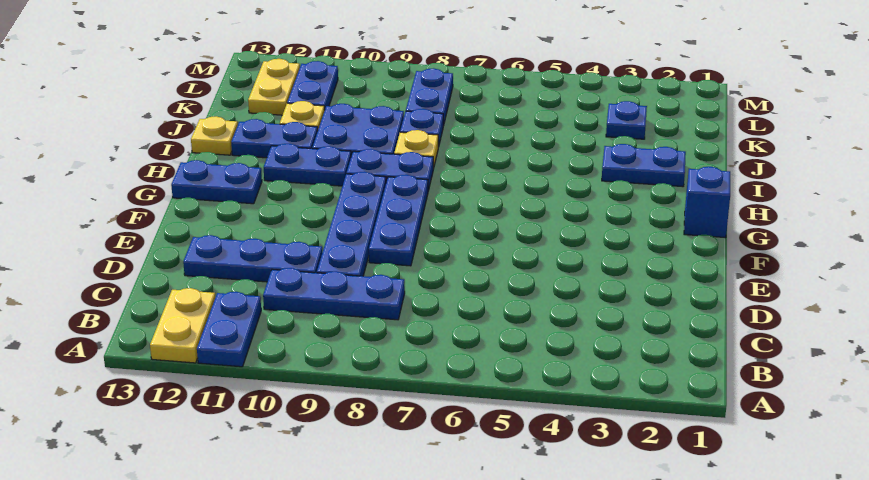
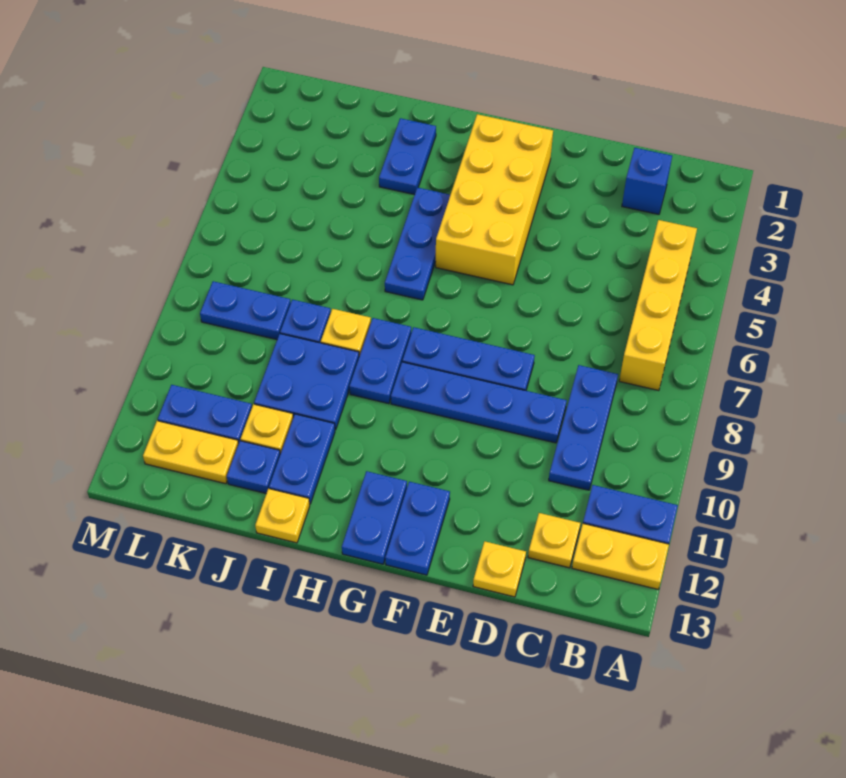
none -> yellow 1x4 brick [619,220,697,391]
none -> yellow 1x1 plate [528,513,580,568]
blue 1x3 plate [183,235,322,282] -> blue 1x3 plate moved to [385,187,450,300]
none -> yellow 1x1 plate [473,541,526,597]
none -> yellow 2x4 brick [436,114,553,285]
blue 1x1 brick [684,167,730,238] -> blue 1x1 brick moved to [622,148,672,214]
blue 1x2 plate [264,144,351,186] -> blue 1x2 plate moved to [385,482,450,575]
blue 1x1 plate [606,101,647,139] -> blue 1x1 plate moved to [227,441,280,493]

